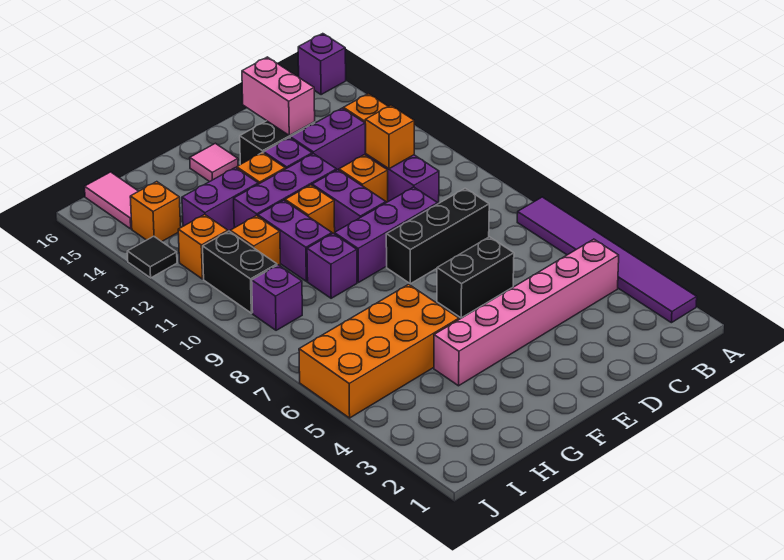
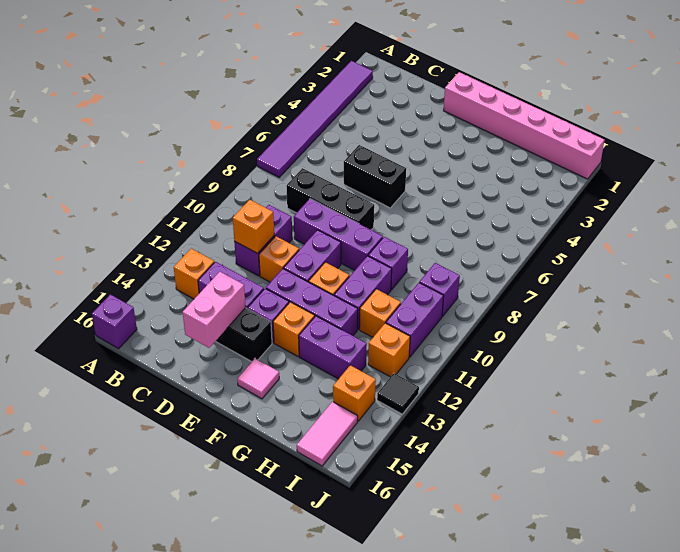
pink 1x6 brick [434,239,619,386] -> pink 1x6 brick moved to [444,72,605,179]
orange 2x4 brick [299,284,459,418] -> none
black 1x2 brick [203,231,277,313] -> purple 1x2 brick [386,283,443,357]

